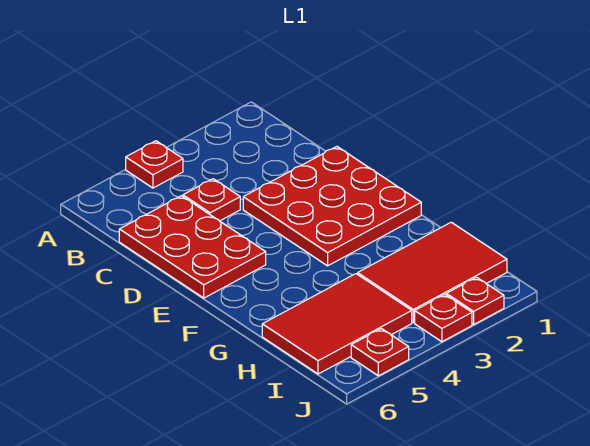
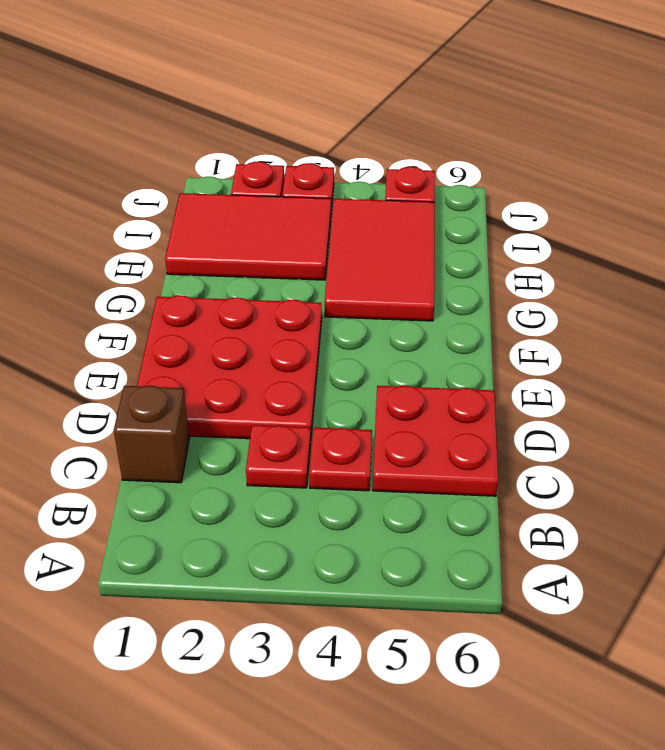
red 1x1 plate [126,141,183,188] -> red 1x1 plate moved to [246,425,311,488]
none -> brown 1x1 brick [114,386,189,483]
red 2x3 plate [119,196,266,298] -> red 2x2 plate [373,386,498,496]
red 2x3 tile [262,274,412,374] -> red 2x3 tile turned to [325,199,435,321]

